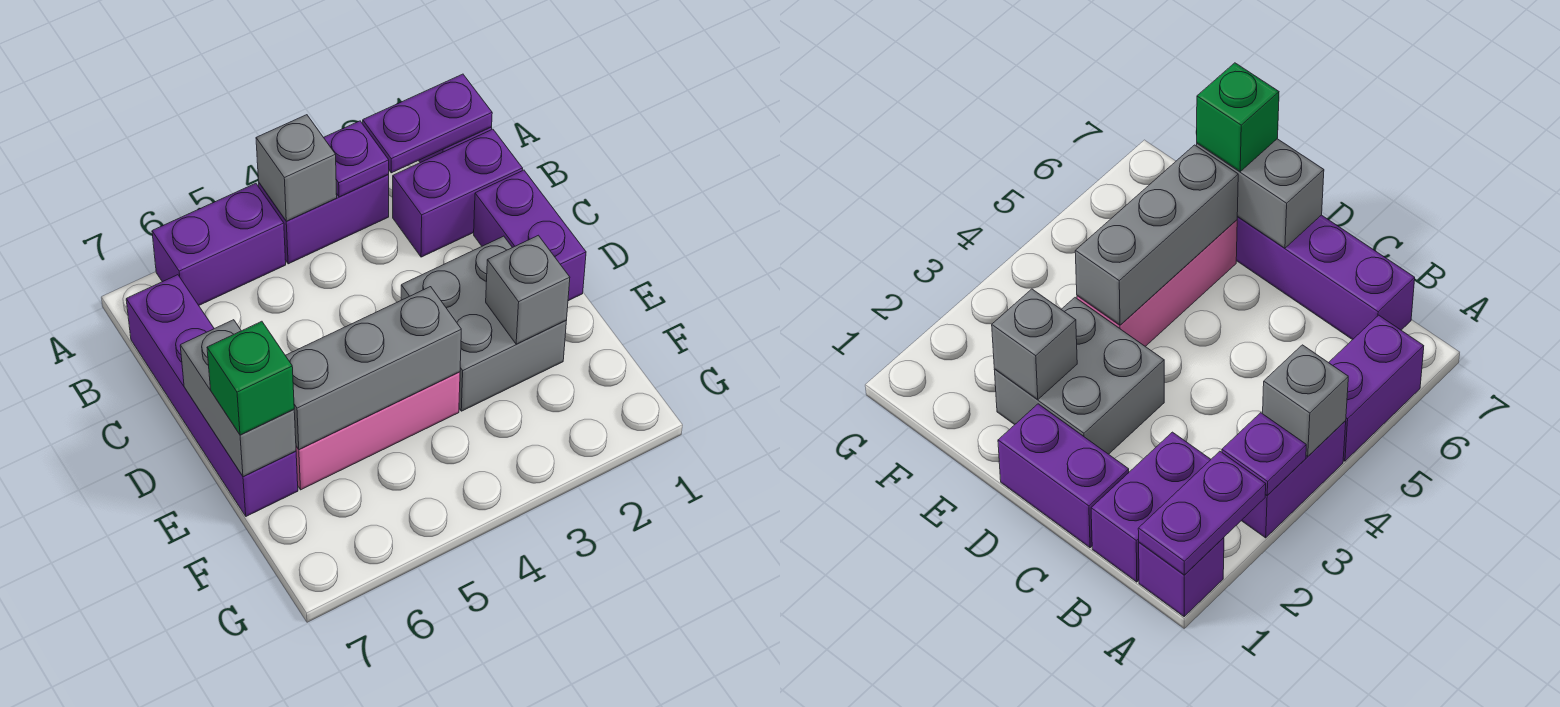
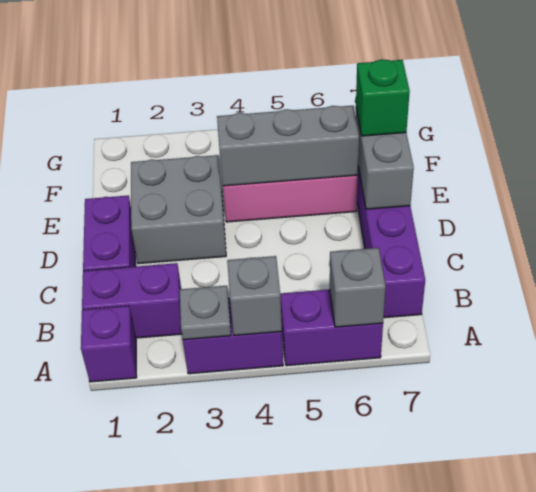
purple 1x2 plate [363,74,492,173] -> none
purple 1x1 plate [324,121,389,197] -> grey 1x1 plate [180,286,231,340]
grey 1x1 brick [486,235,570,344] -> grey 1x1 brick moved to [330,248,386,327]

